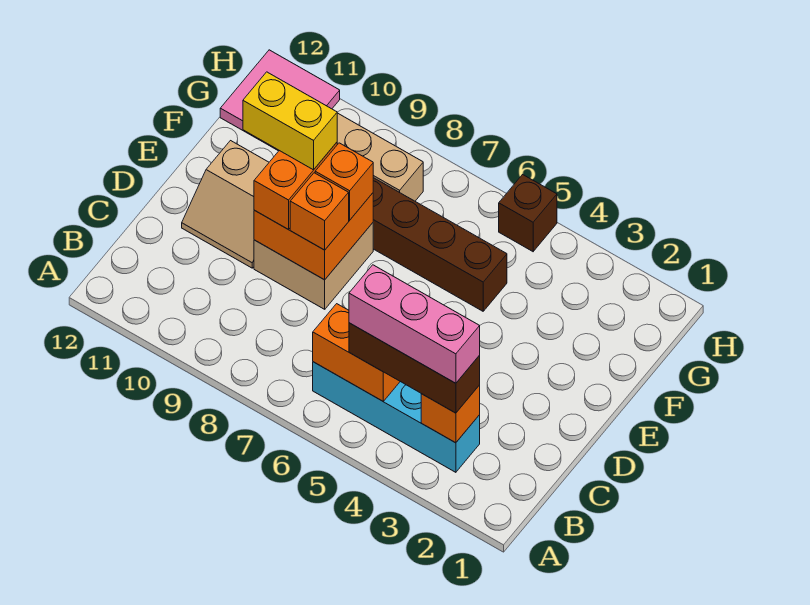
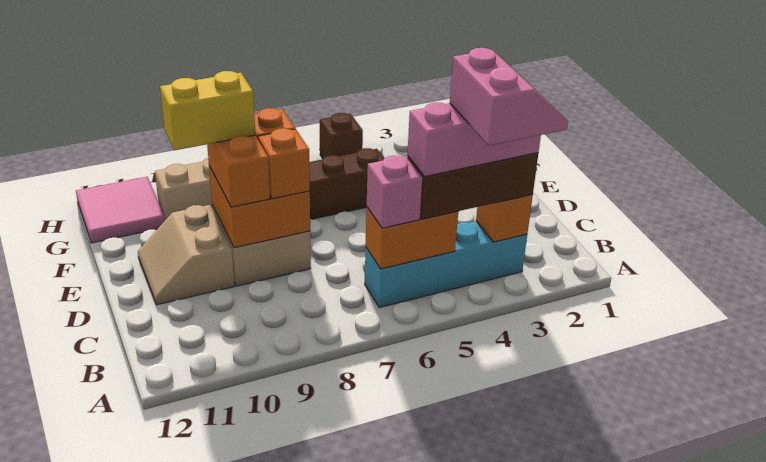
none -> pink 2x2 slope [450,48,568,146]
none -> pink 1x1 brick [367,156,422,228]
tan 2x2 slope [182,141,269,268] -> tan 2x2 slope turned to [138,205,234,305]

